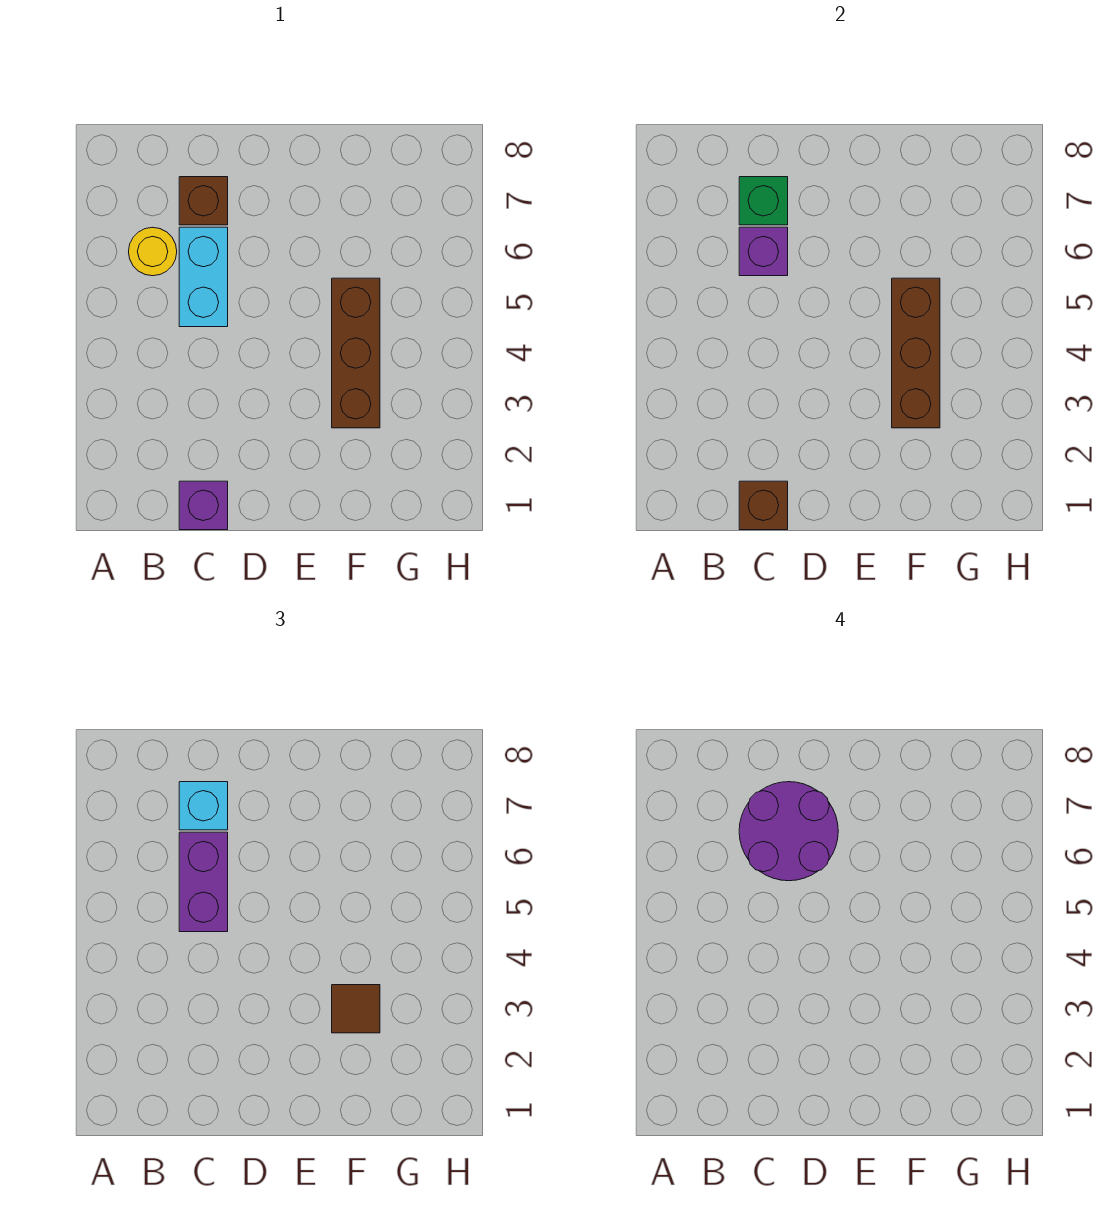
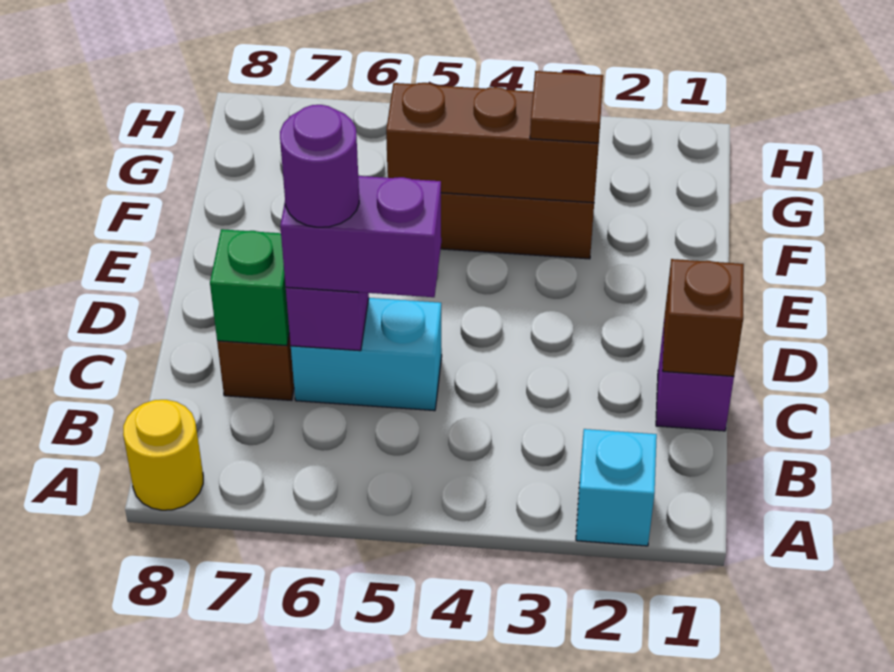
yellow 1x1 round brick [129,227,177,276] -> yellow 1x1 round brick moved to [123,400,203,510]
purple 2x2 round brick [739,782,838,881] -> purple 1x1 round brick [280,105,359,227]
cyan 1x1 brick [179,782,228,830] -> cyan 1x1 brick moved to [576,429,657,546]

